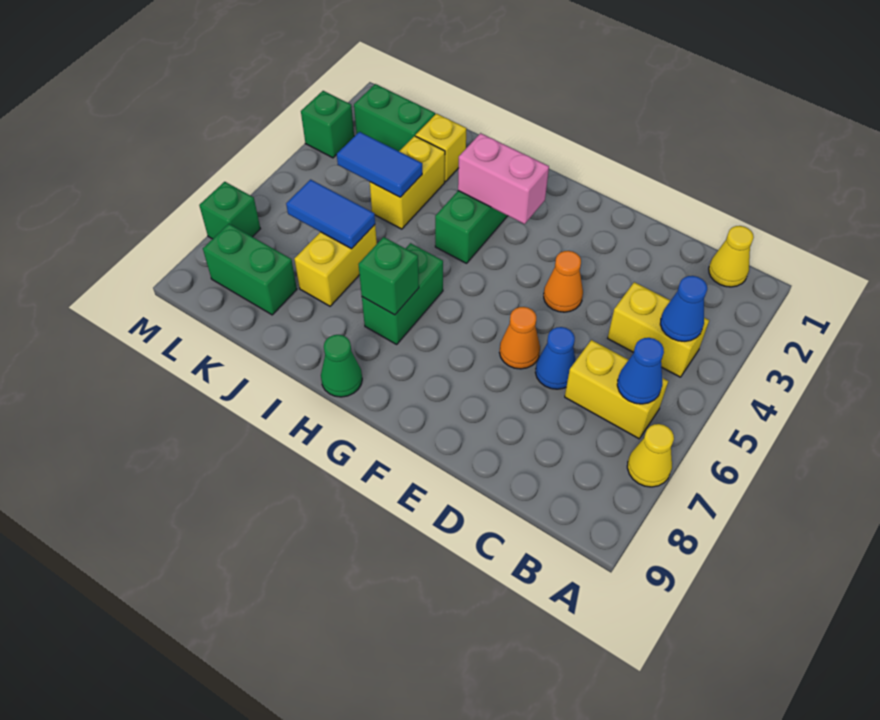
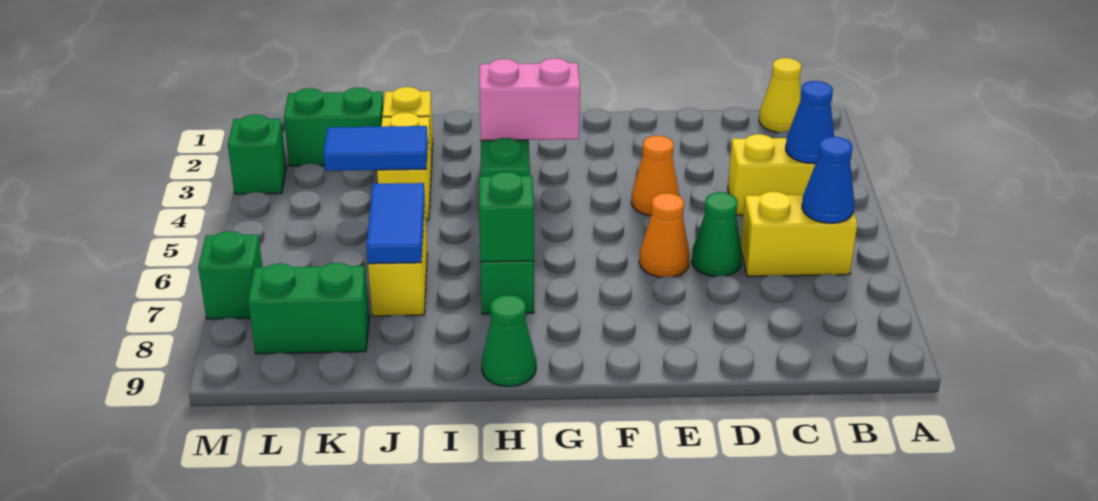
yellow 1x1 cone [627,424,674,487] -> none
blue 1x1 cone [535,327,576,389] -> green 1x1 cone [692,192,742,277]
blue 1x2 tile [286,180,375,249] -> blue 1x2 tile turned to [366,183,425,264]

